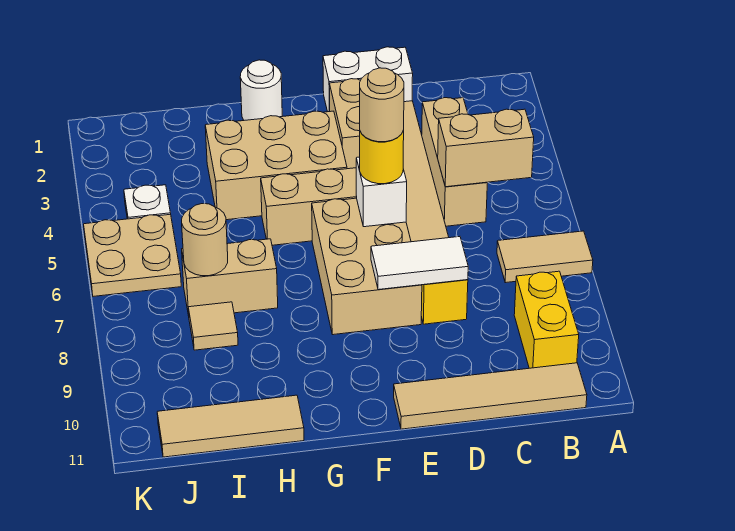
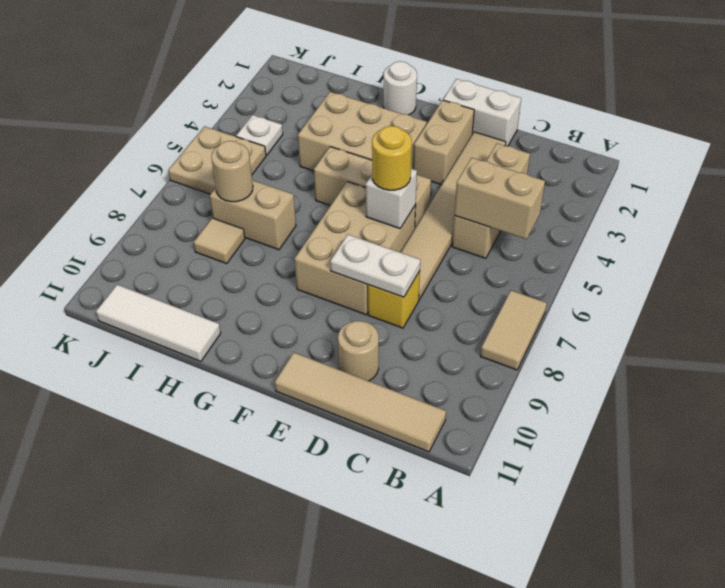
tan 1x2 tile [497,231,593,283] -> tan 1x2 tile turned to [480,291,547,370]
yellow 1x2 brick [514,271,579,368] -> none
white 1x2 tile [371,237,468,290] -> white 1x2 plate [330,235,420,297]
tan 1x1 round brick [360,68,404,142] -> tan 1x1 round brick moved to [338,321,379,381]
tan 1x3 tile [157,395,304,457] -> white 1x3 tile [96,285,221,361]

